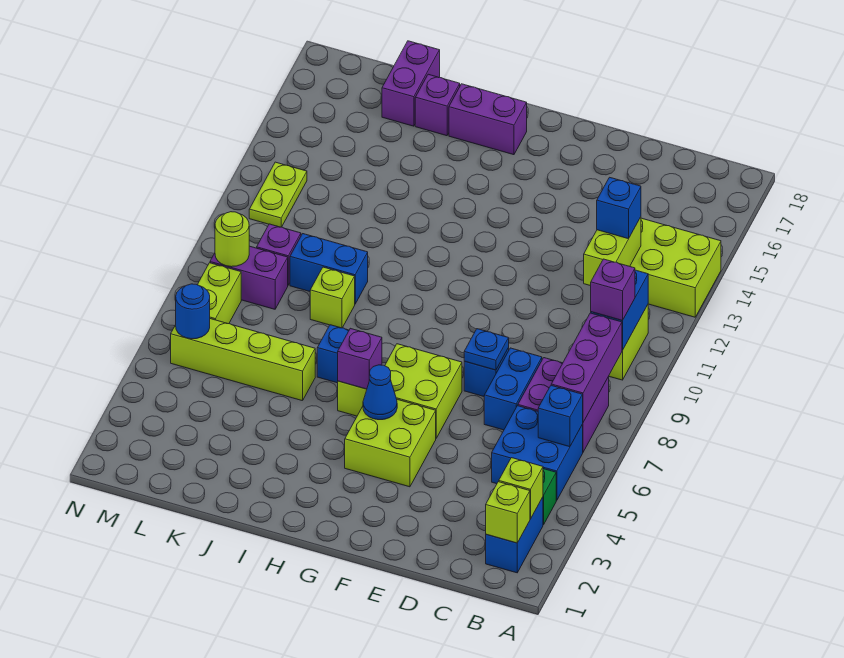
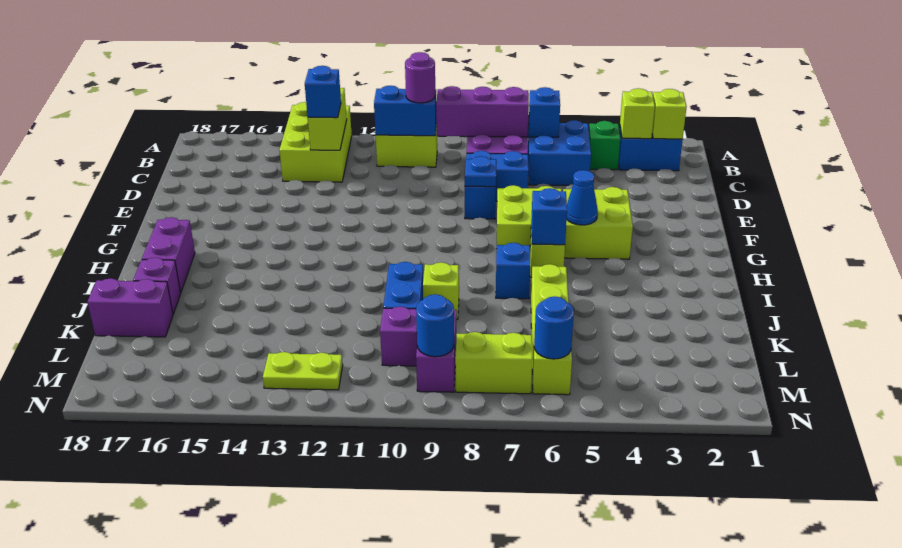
purple 1x1 brick [591,259,635,321] -> purple 1x1 round brick [405,52,435,103]
lime 1x2 brick [584,217,641,286] -> lime 1x2 brick turned to [308,88,347,150]
purple 1x1 brick [338,328,382,389] -> blue 1x1 brick [531,188,567,245]
lime 1x1 round brick [215,212,249,267] -> blue 1x1 round brick [416,294,454,357]

